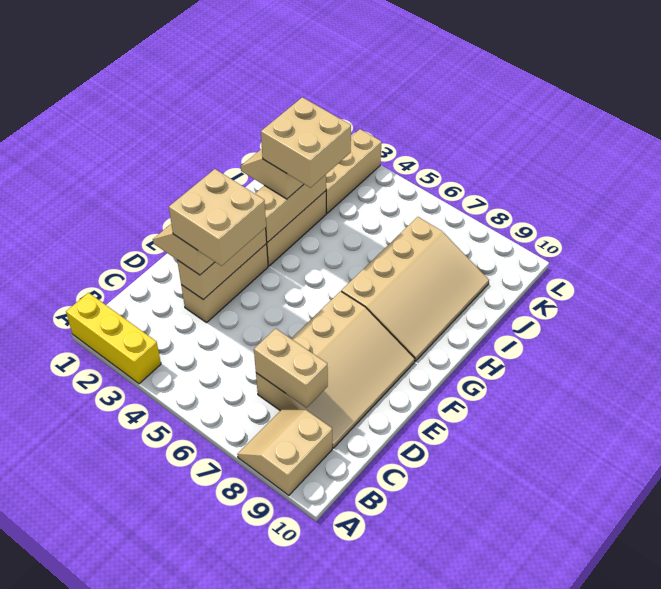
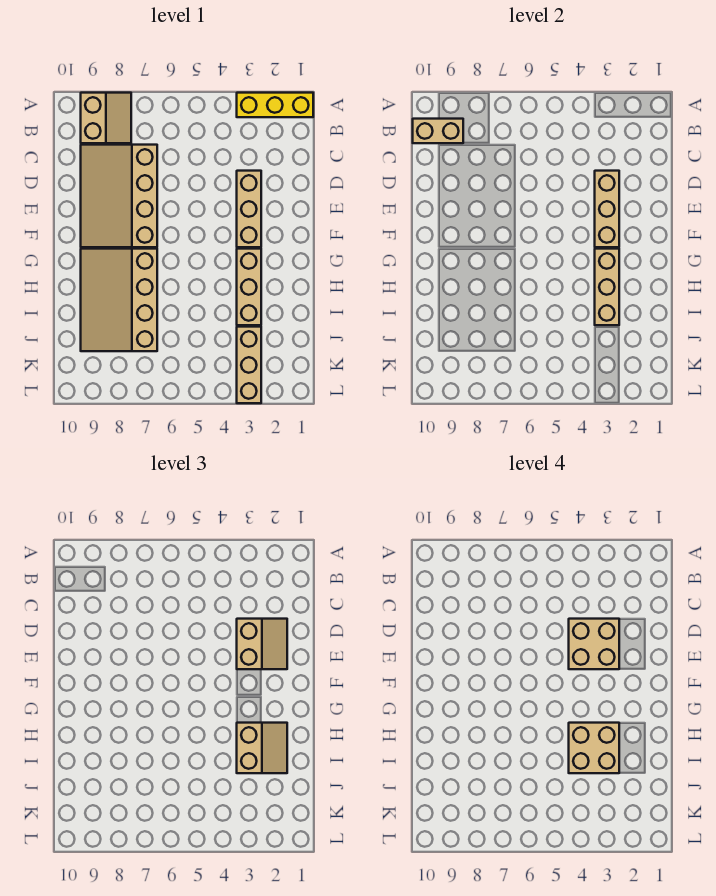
tan 1x2 brick [254,328,328,408] -> tan 1x2 brick moved to [413,119,463,143]

